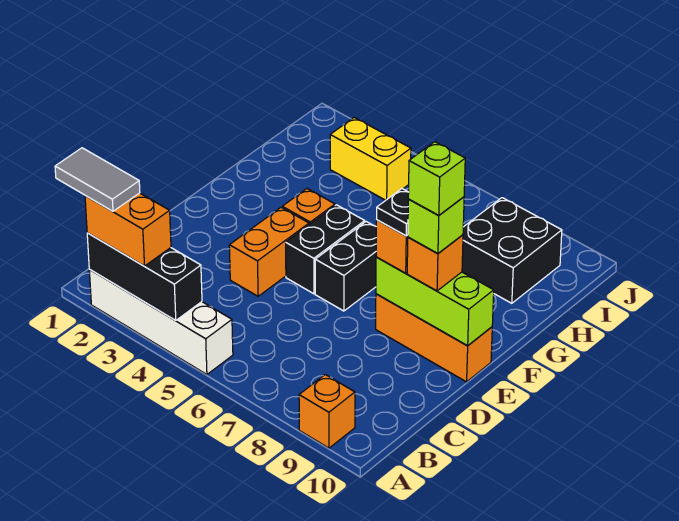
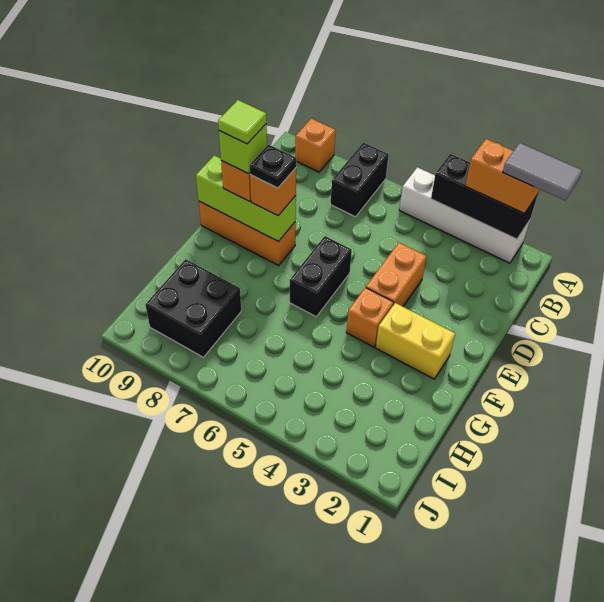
black 1x2 brick [286,205,365,294] -> black 1x2 brick moved to [331,142,389,217]
lime 1x1 brick [408,142,465,216] -> lime 1x1 tile [218,100,266,144]
yellow 1x2 brick [330,118,411,200] -> yellow 1x2 brick moved to [376,303,455,379]

